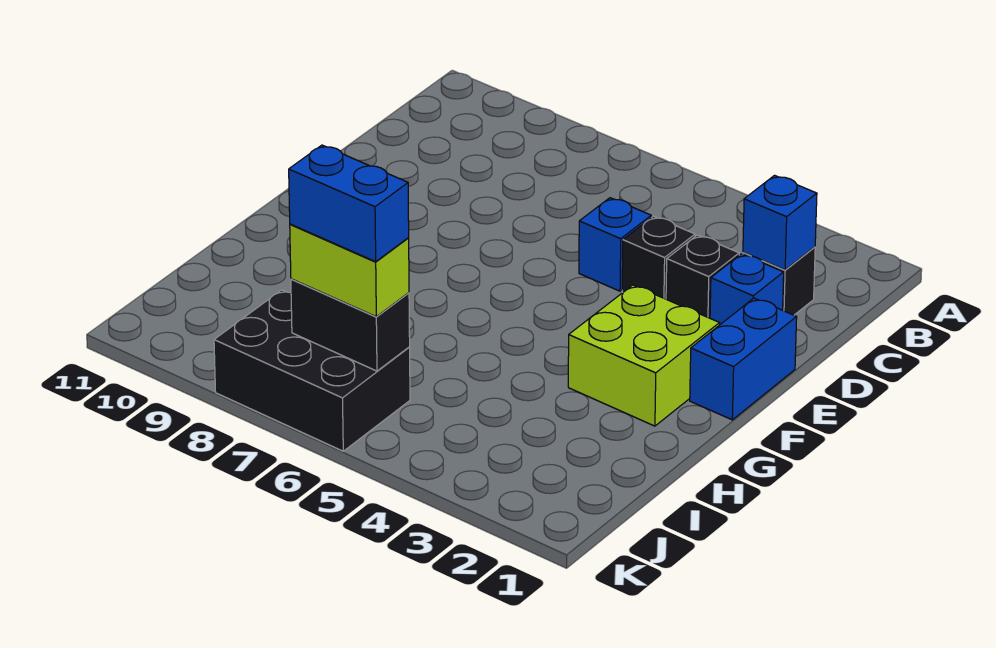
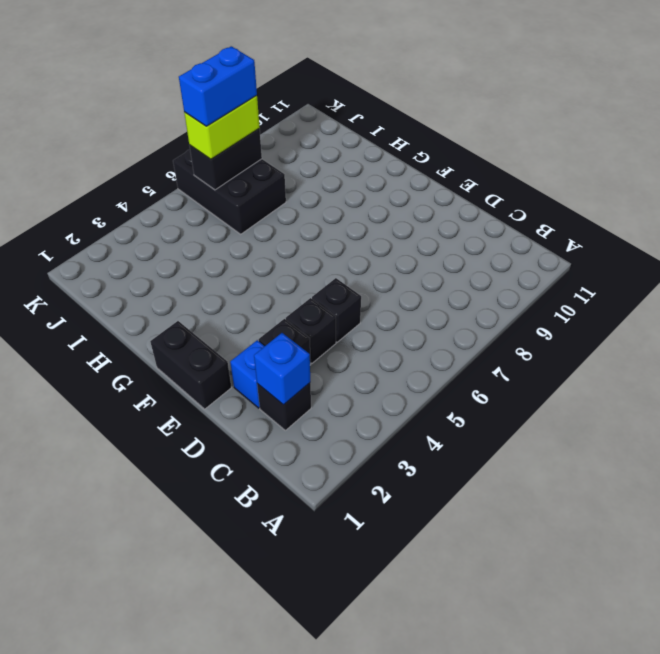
blue 1x1 brick [579,198,651,291] -> black 1x1 brick [312,278,361,342]
blue 1x2 brick [690,298,797,420] -> black 1x2 brick [150,321,231,409]
lime 2x2 brick [568,285,720,426] -> none
black 2x3 brick [214,290,410,451] -> black 2x3 brick turned to [173,150,286,234]

